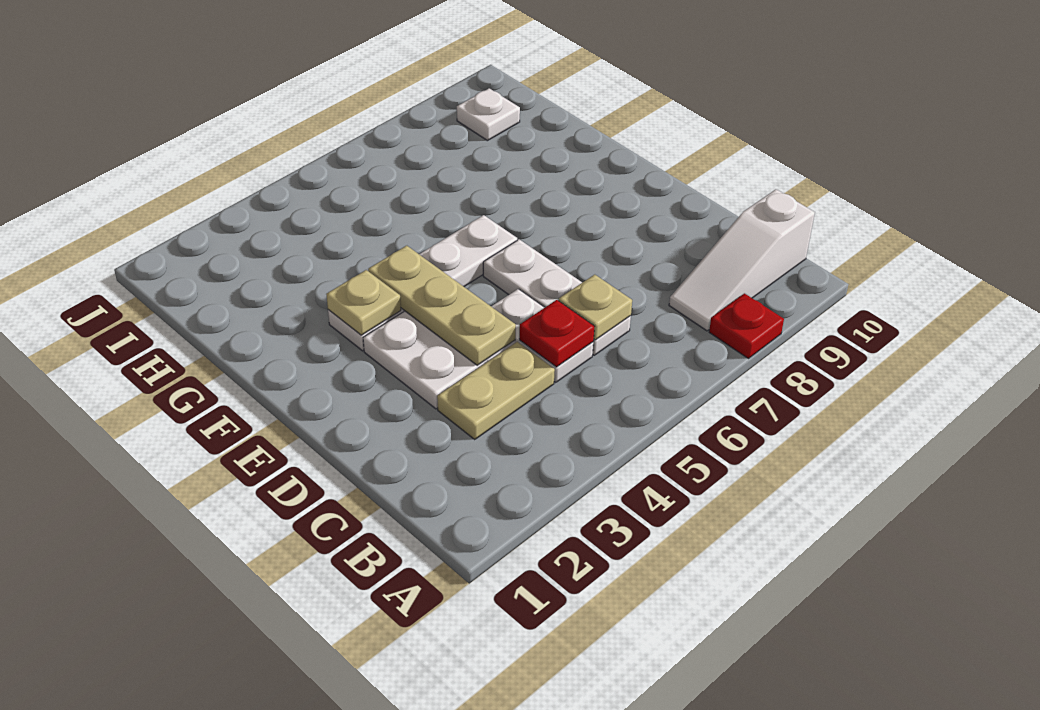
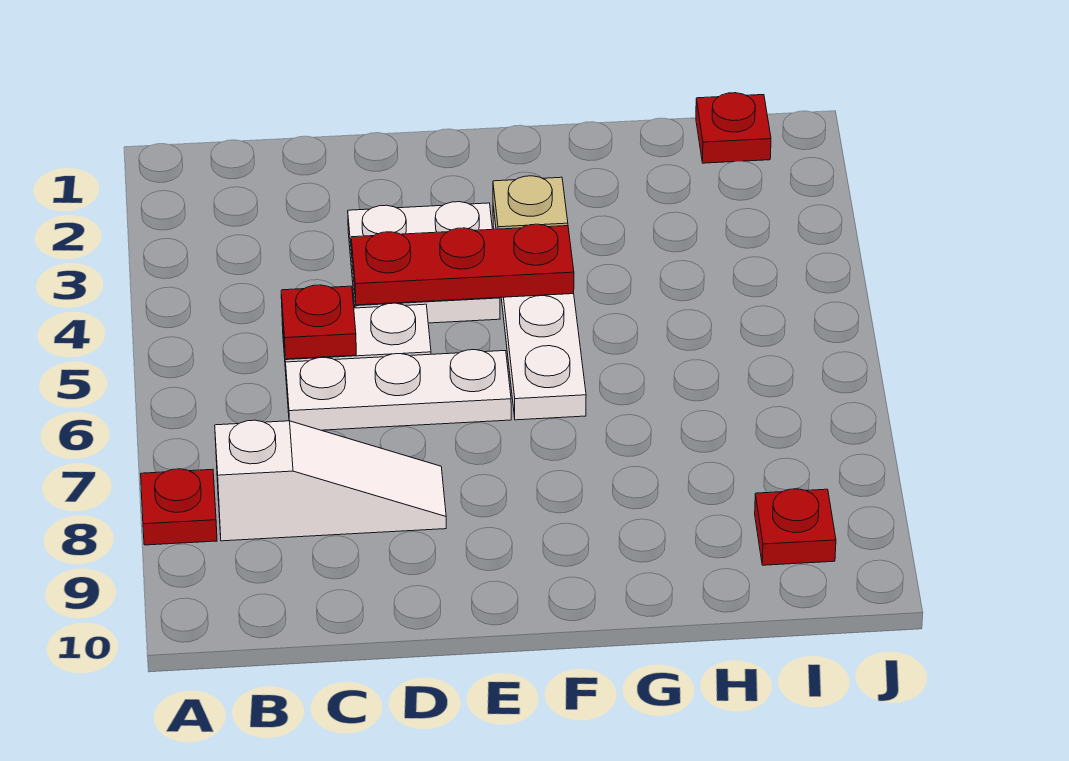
white 1x3 slope [669,189,815,331] -> white 1x3 slope turned to [215,420,446,541]
tan 1x2 plate [437,342,555,439] -> none
tan 1x1 plate [559,275,632,340] -> none
tan 1x3 plate [368,246,516,365] -> red 1x3 plate [351,224,574,305]
none -> red 1x1 plate [696,93,771,163]
white 1x1 plate [457,88,520,141] -> red 1x1 plate [755,489,836,565]

